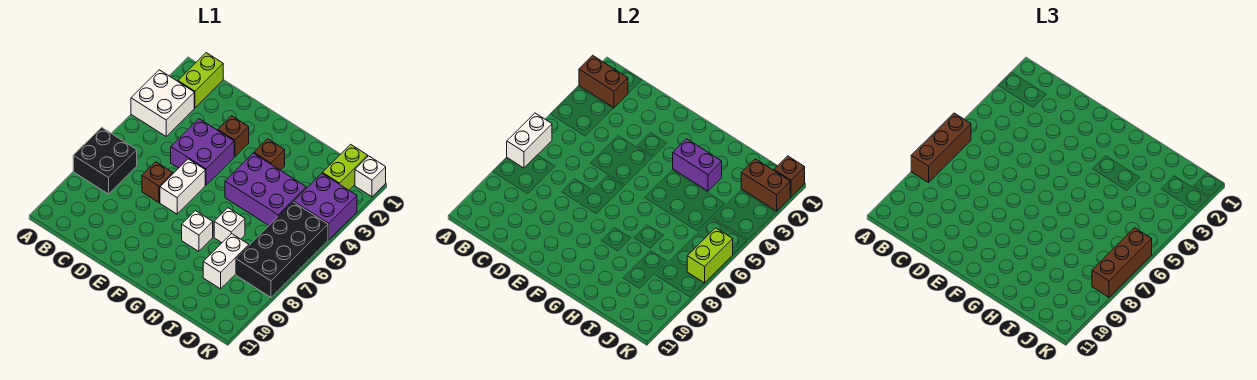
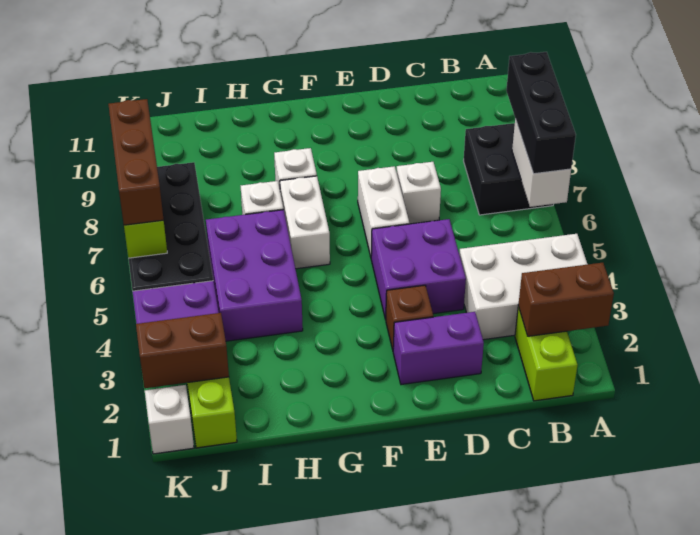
white 2x2 brick [131,70,194,136] -> white 2x3 brick [459,234,588,340]
brown 1x3 brick [911,113,971,183] -> black 1x3 brick [506,52,576,174]
brown 1x1 brick [142,162,173,203] -> white 1x1 brick [397,162,441,224]
brown 1x1 brick [254,139,285,170] -> none
purple 1x2 brick [673,139,722,191] -> purple 1x2 brick moved to [393,312,484,385]
purple 2x3 brick [225,153,306,225] -> purple 2x3 brick turned to [206,210,303,341]
white 1x2 brick [203,234,249,289] -> white 1x2 brick moved to [280,176,330,269]
brown 1x1 brick [774,156,805,197] -> none

